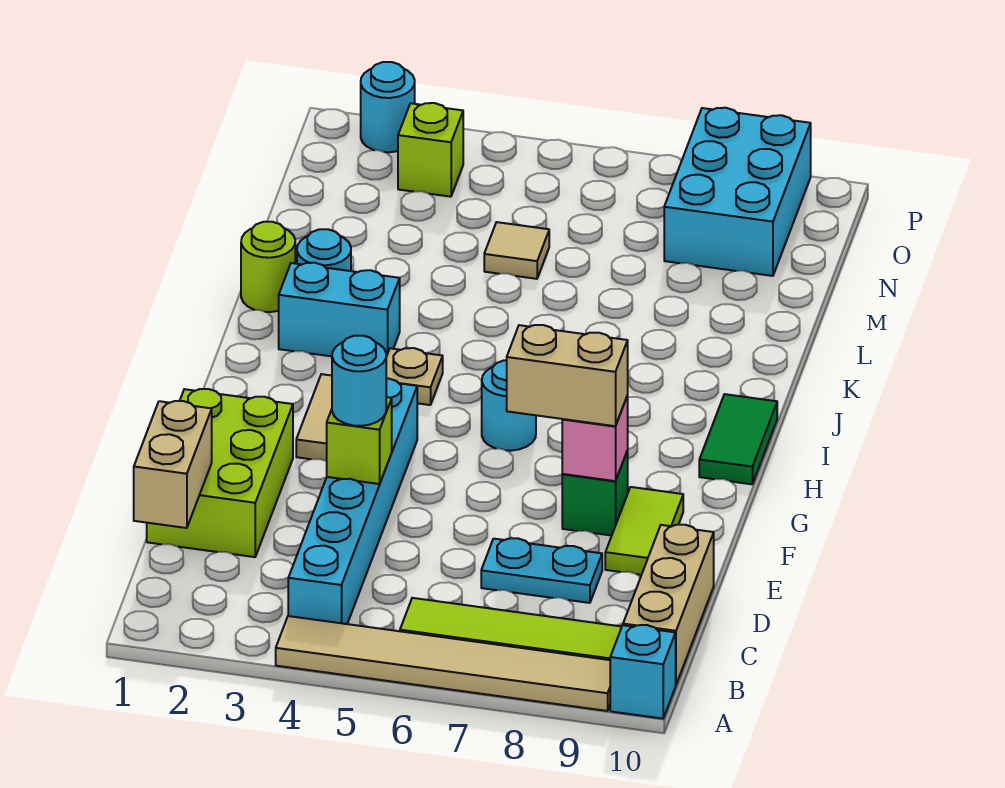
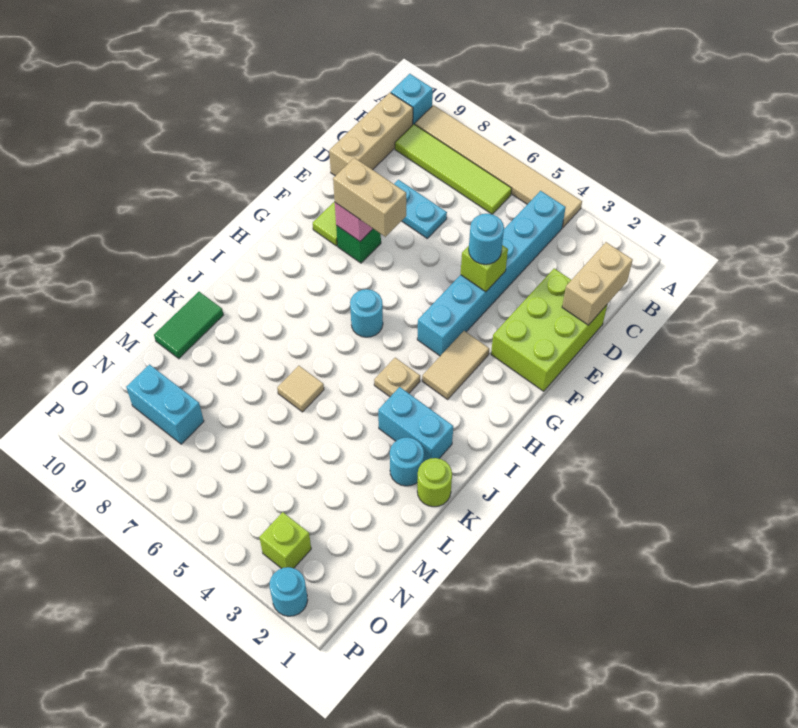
green 1x2 tile [699,394,777,484] -> green 1x2 tile moved to [154,292,223,359]
tan 1x1 tile [484,222,549,279] -> tan 1x1 tile moved to [277,366,324,412]
cyan 2x3 brick [664,108,811,276] -> cyan 1x2 brick [126,365,204,444]

